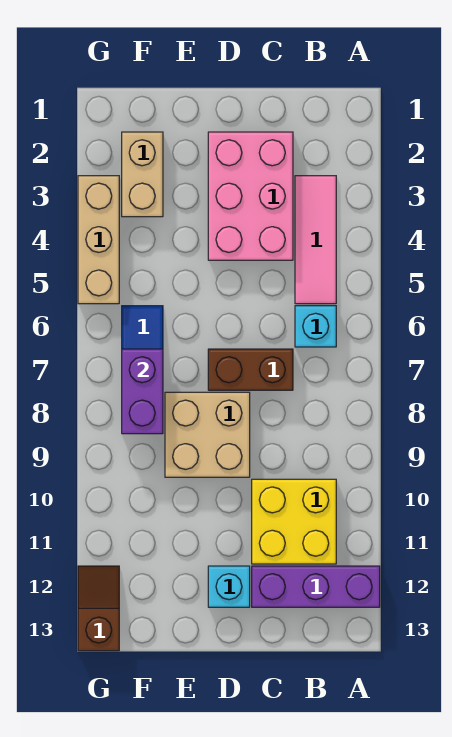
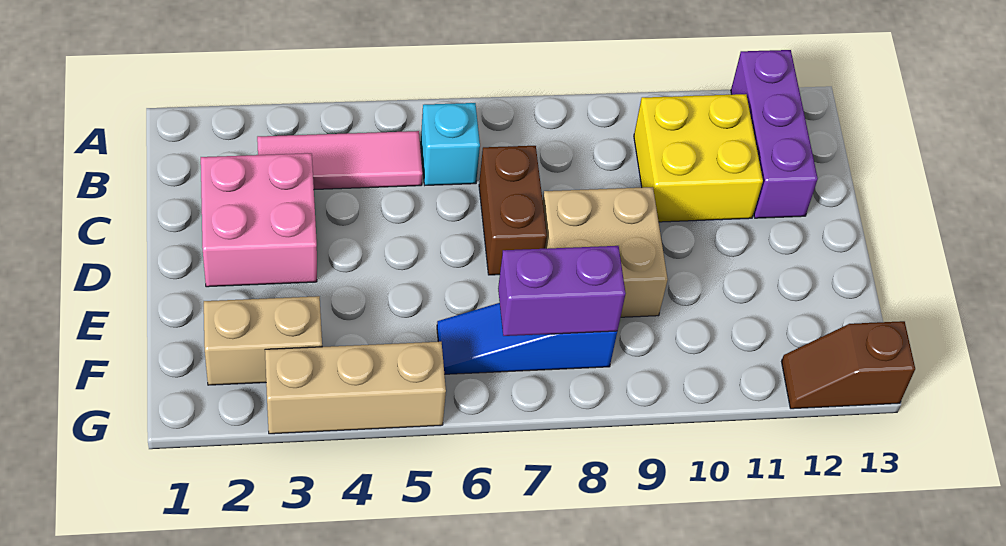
pink 2x3 brick [208,132,293,260] -> pink 2x2 brick [201,153,317,287]
cyan 1x1 brick [208,566,250,607] -> none

